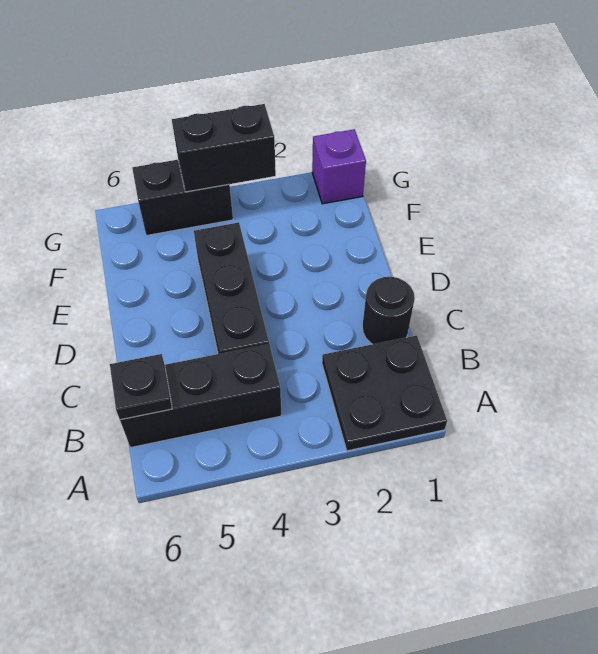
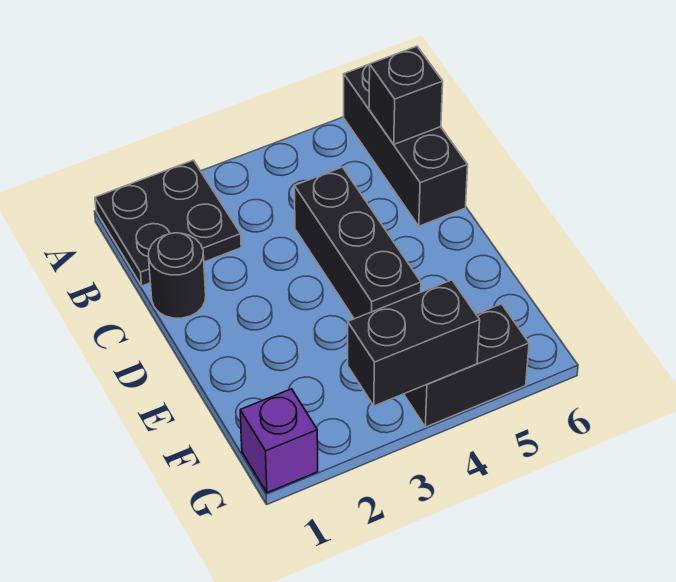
black 1x3 brick [120,344,281,447] -> black 1x3 brick turned to [344,64,468,226]
black 1x1 plate [110,354,172,420] -> black 1x1 brick [369,46,443,144]

